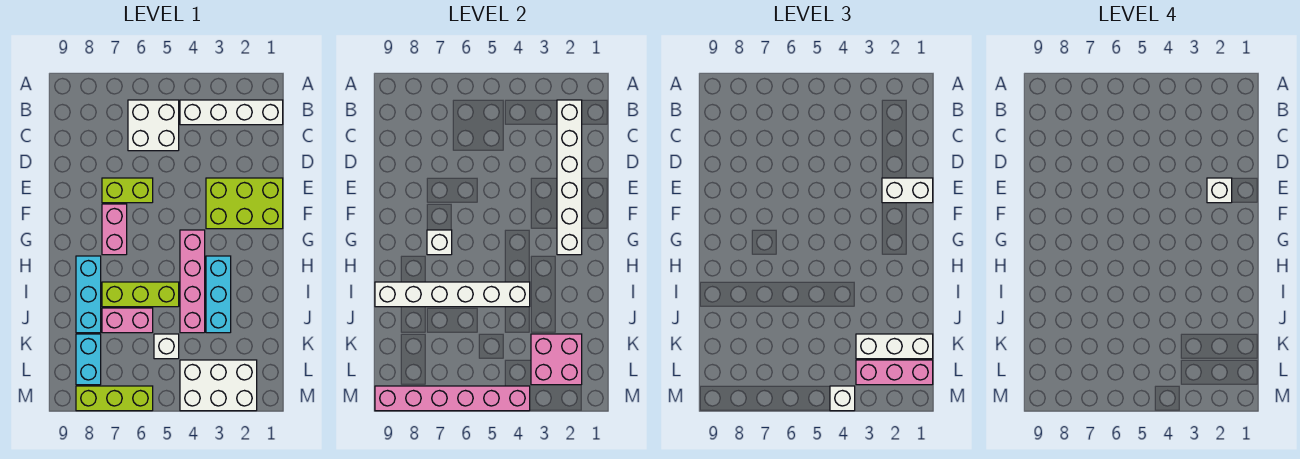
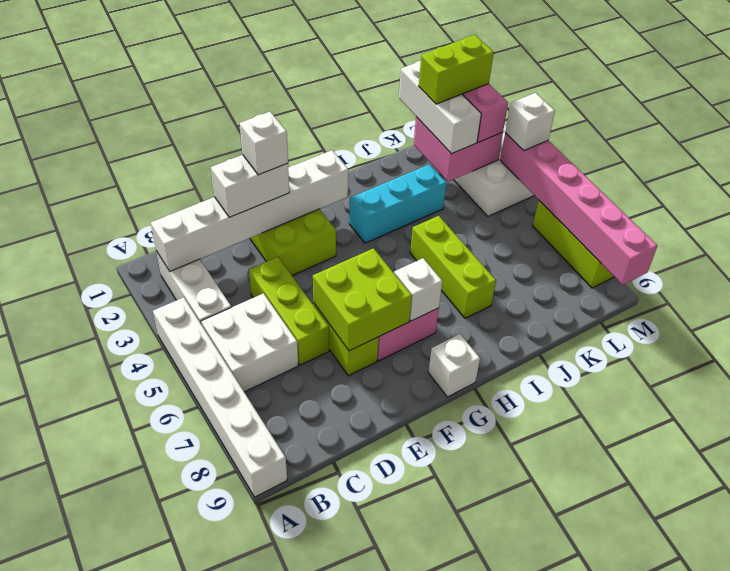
white 1x4 brick [180,100,283,125] -> white 1x3 brick [156,251,231,325]
none -> lime 1x3 brick [249,257,329,365]
white 1x2 brick [882,178,933,203] -> white 1x2 brick turned to [211,155,289,217]
none -> lime 2x2 brick [313,248,412,351]
pink 1x4 brick [180,230,205,333] -> none
cyan 1x3 brick [76,256,101,333] -> none
white 1x6 brick [375,282,530,307] -> white 1x6 brick moved to [153,297,287,497]
pink 1x2 brick [102,308,153,333] -> none
none -> lime 1x2 brick [419,35,494,104]
white 1x1 brick [154,334,179,359] -> white 1x1 brick moved to [428,334,480,397]
cyan 1x2 brick [76,334,101,385] -> none

